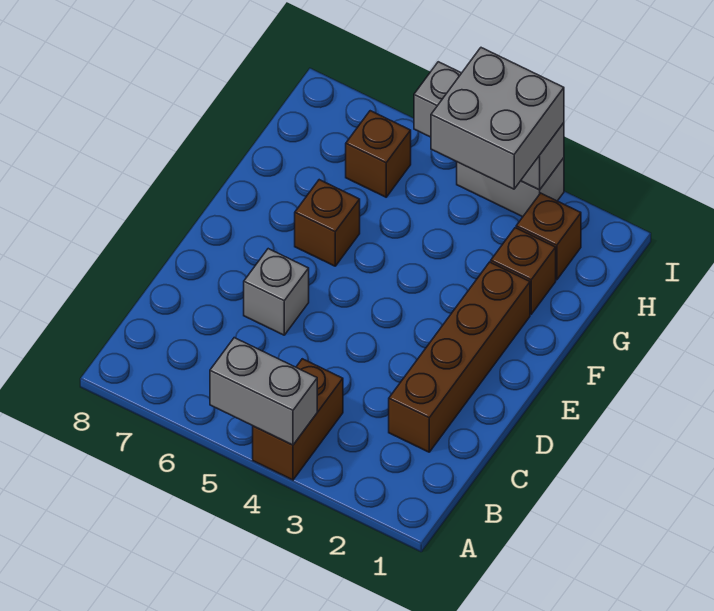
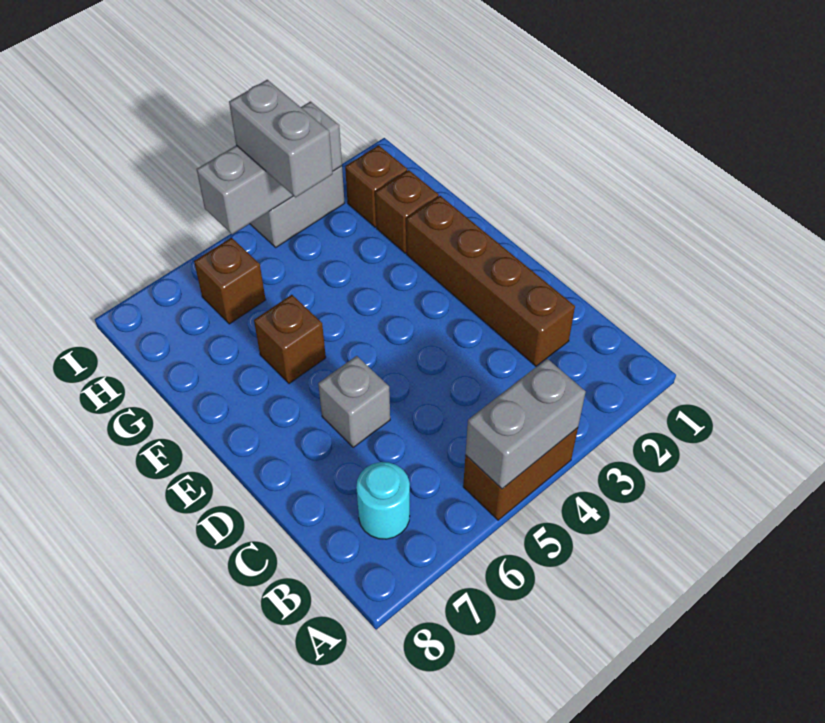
brown 1x2 brick [253,359,343,480] -> brown 1x2 brick turned to [463,428,578,520]
none -> cyan 1x1 round brick [356,462,410,539]
grey 2x2 brick [431,48,564,189] -> grey 1x2 brick [229,80,333,197]

